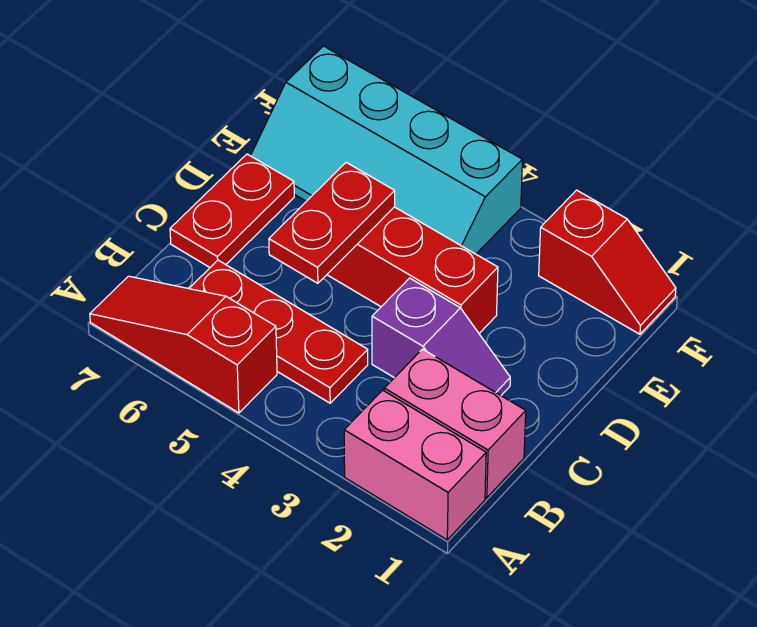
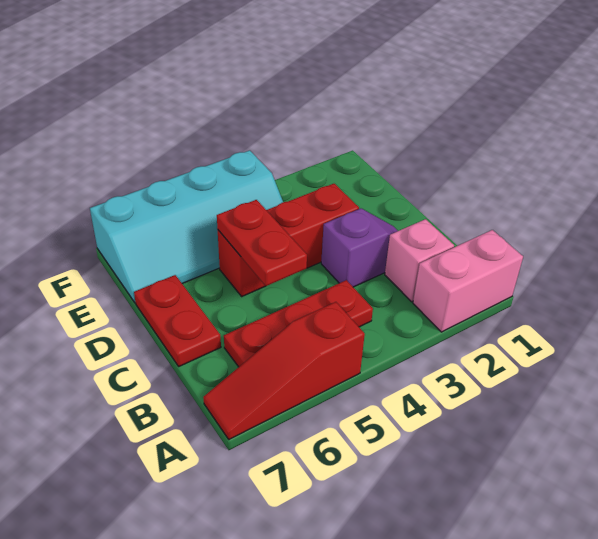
pink 1x2 brick [384,349,526,498] -> pink 1x1 brick [385,219,454,302]
red 1x2 slope [539,190,676,334] -> none

